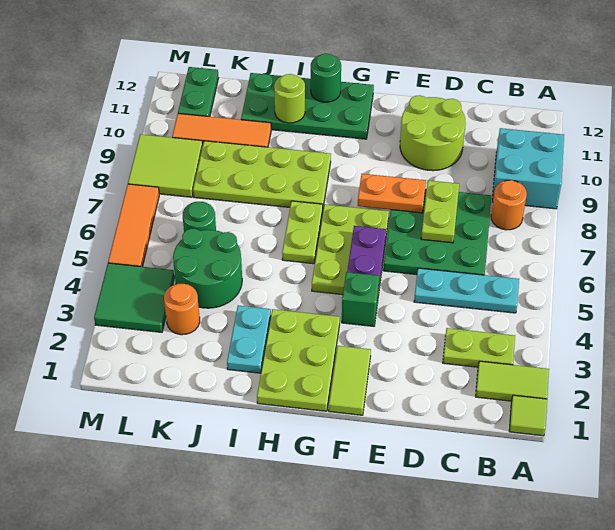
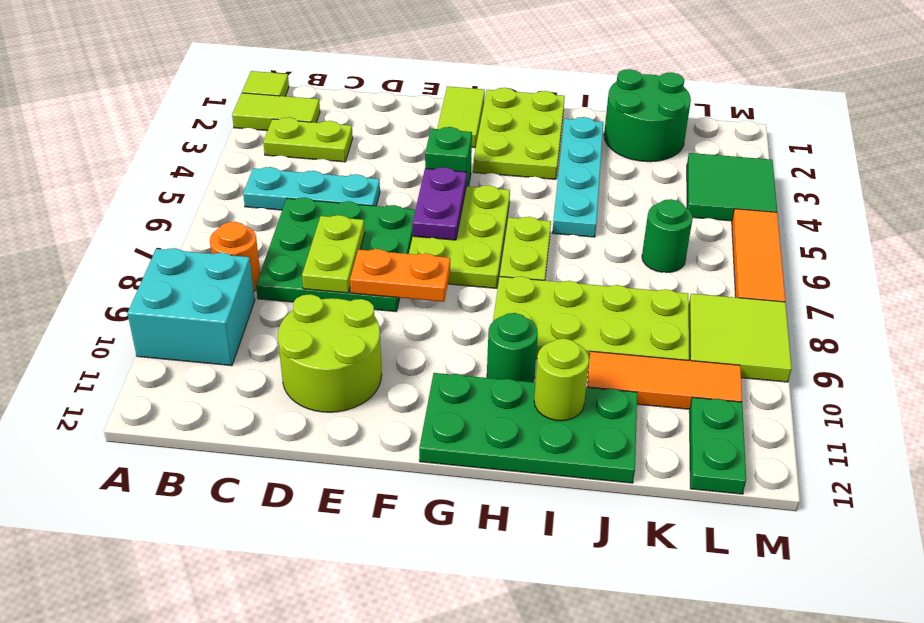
green 1x1 round brick [311,54,341,102] -> green 1x1 round brick moved to [487,313,538,382]
cyan 1x2 plate [227,306,271,373] -> cyan 1x4 plate [552,117,603,237]
green 2x2 round brick [173,229,242,308] -> green 2x2 round brick moved to [604,69,691,162]
orange 1x1 round brick [164,284,200,335] -> none

